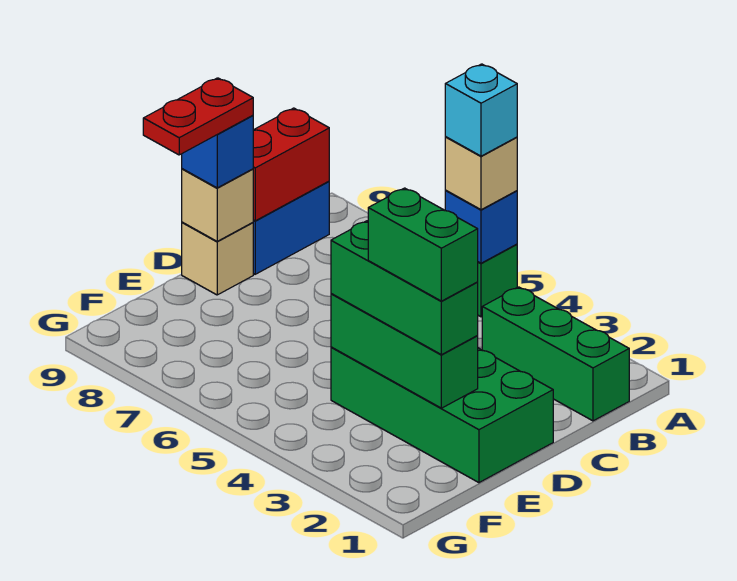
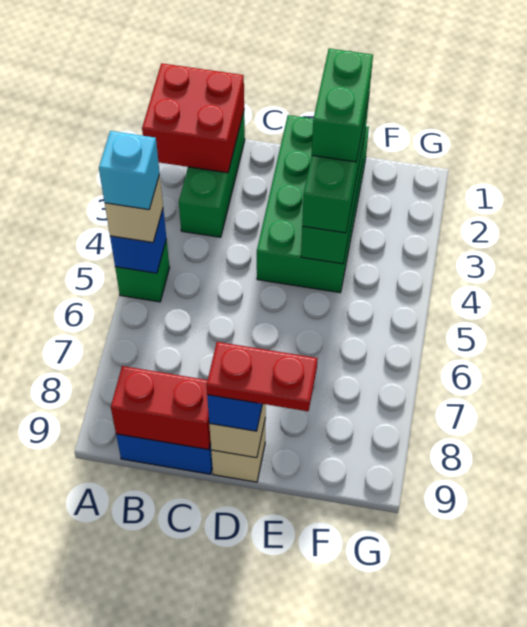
none -> red 2x2 brick [142,63,244,173]

